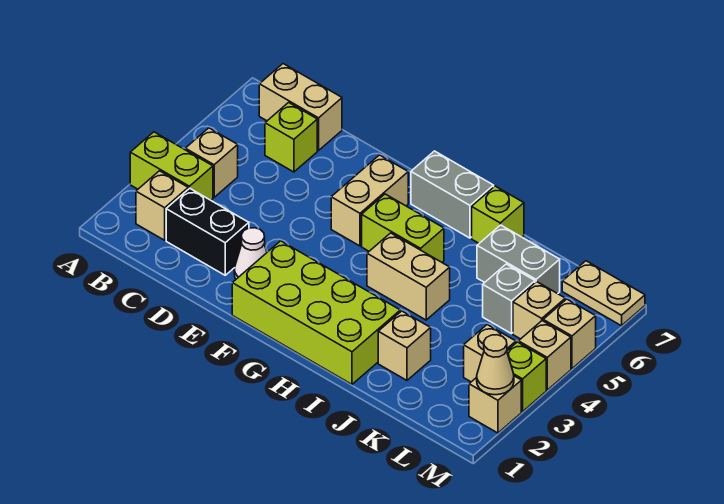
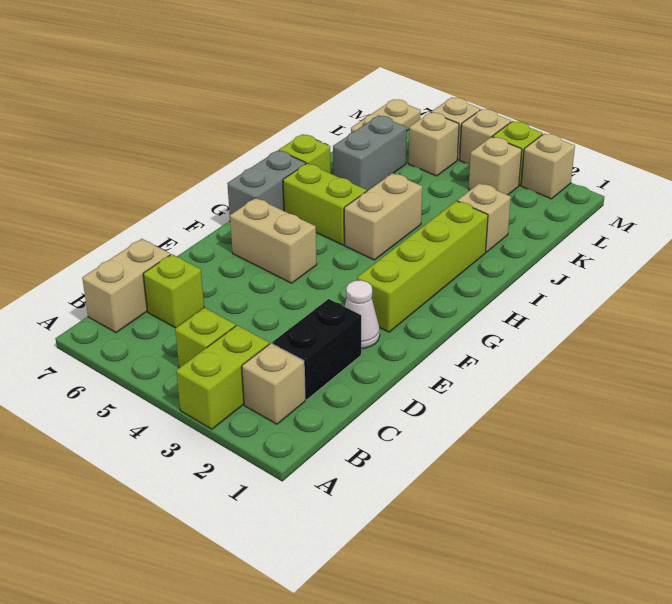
tan 1x1 brick [185,128,238,197] -> lime 1x1 brick [175,308,236,368]
lime 2x4 brick [232,241,400,384] -> lime 1x4 brick [357,201,488,332]
lime 1x2 brick [362,194,444,262] -> lime 1x2 brick turned to [283,163,367,245]
grey 1x1 brick [483,264,535,334] -> none
tan 1x1 cone [477,335,514,395] -> none

